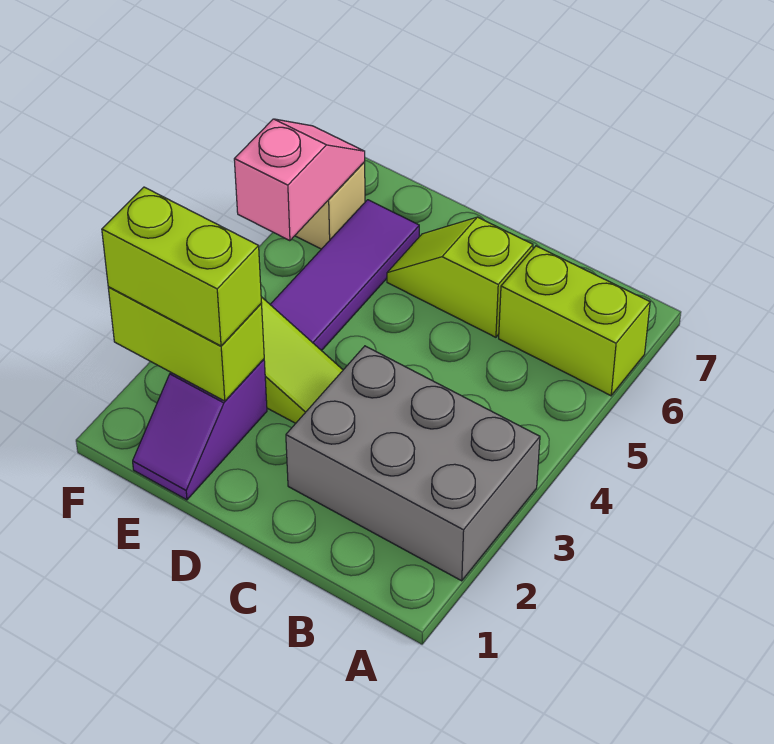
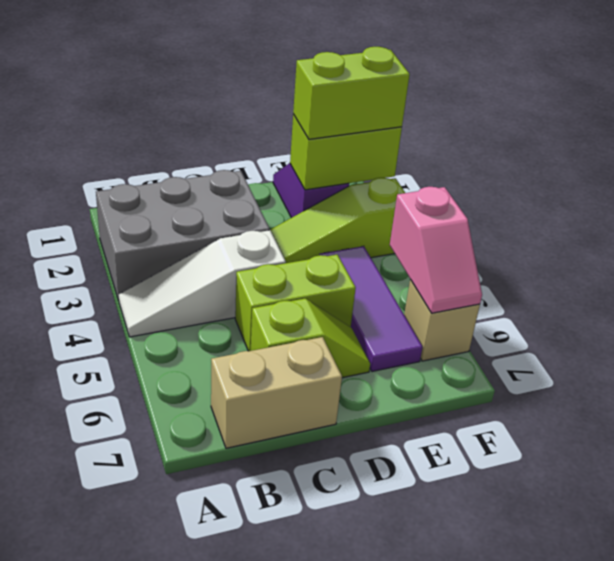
none -> white 1x3 slope [119,230,286,337]
lime 1x2 brick [499,246,650,396] -> lime 1x2 brick moved to [235,255,356,351]
none -> tan 1x2 brick [211,337,342,448]

